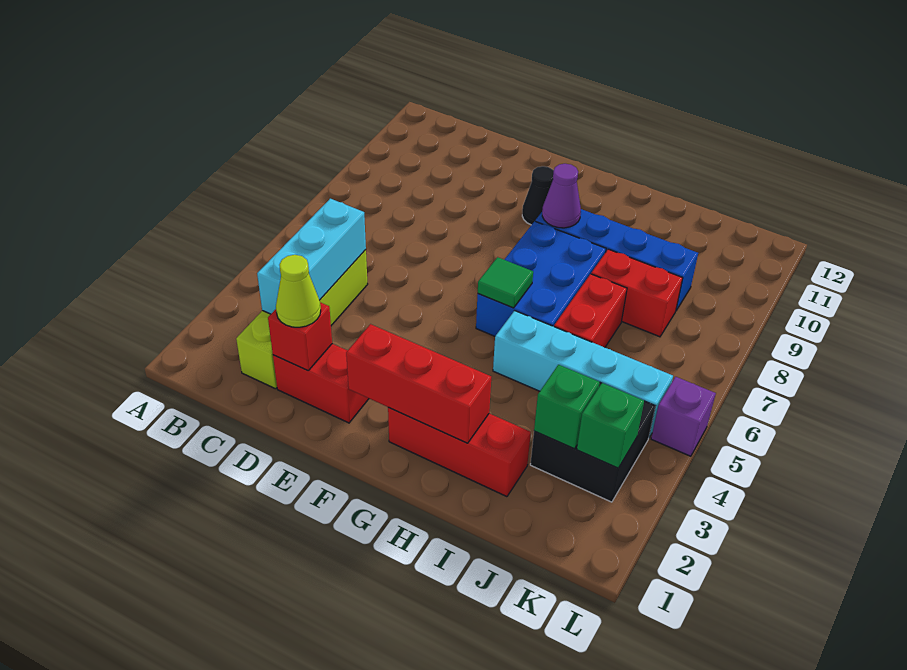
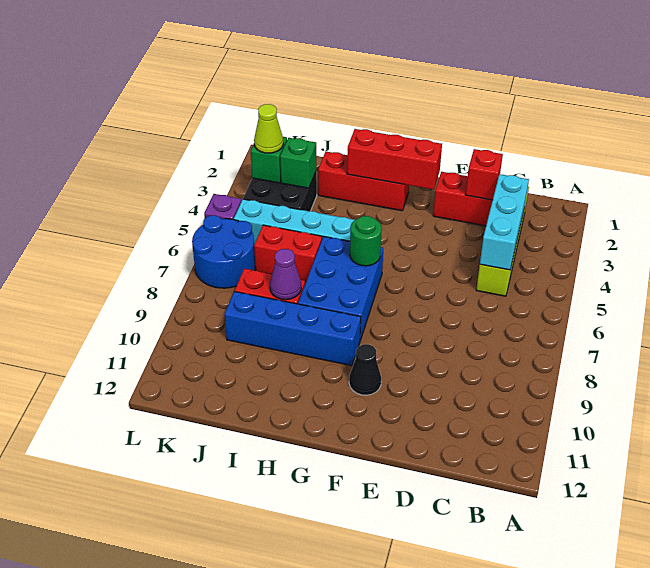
lime 1x1 cone [276,255,321,327] -> lime 1x1 cone moved to [254,104,283,153]
green 1x1 tile [478,257,533,308] -> green 1x1 round brick [350,216,382,266]
purple 1x1 cone [542,164,581,228] -> purple 1x1 cone moved to [270,249,301,300]
red 1x2 brick [554,274,627,347] -> red 1x2 brick turned to [254,225,322,281]
none -> blue 2x2 round brick [192,215,255,288]

